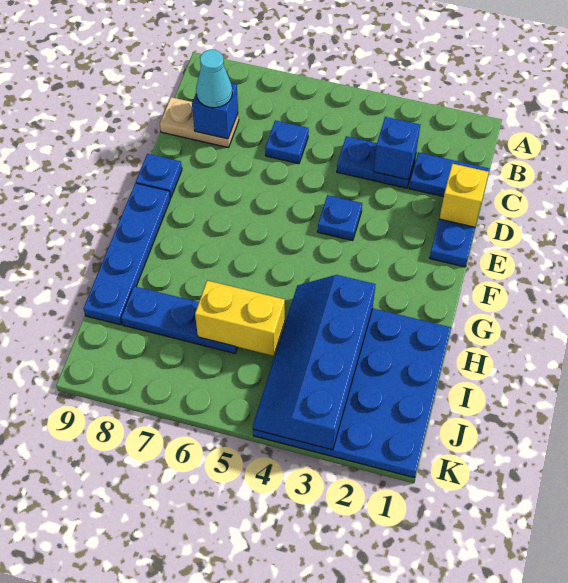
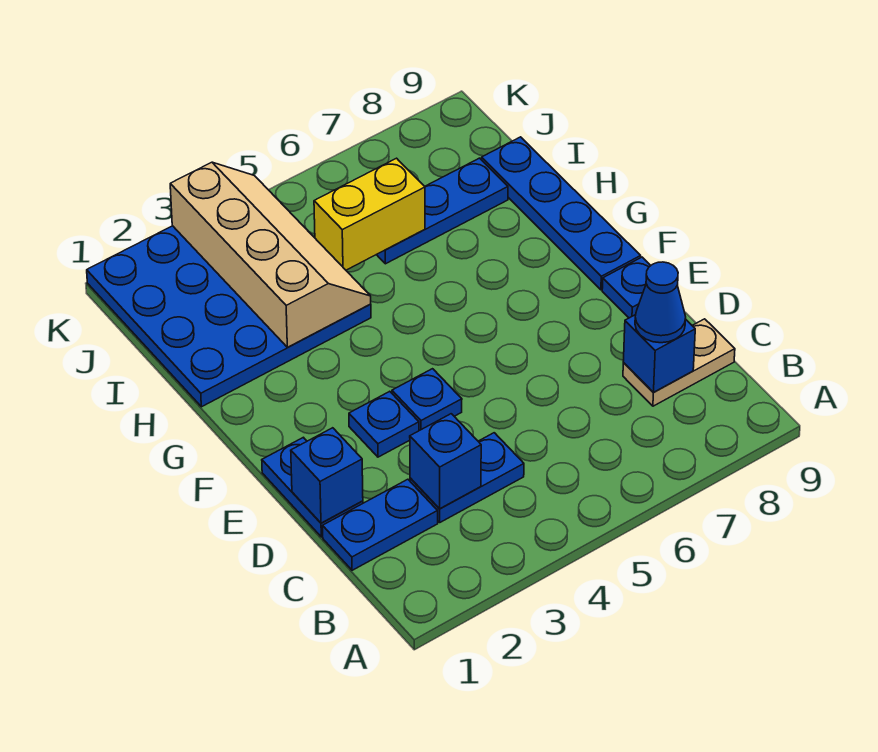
blue 1x1 plate [265,121,309,164] -> blue 1x1 plate moved to [349,391,419,457]
cyan 1x1 cone [196,50,232,108] -> blue 1x1 cone [635,262,686,343]
yellow 1x1 brick [439,164,489,227] -> blue 1x1 brick [291,428,363,523]
blue 2x4 slope [253,275,376,450] -> tan 2x4 slope [170,162,371,347]

